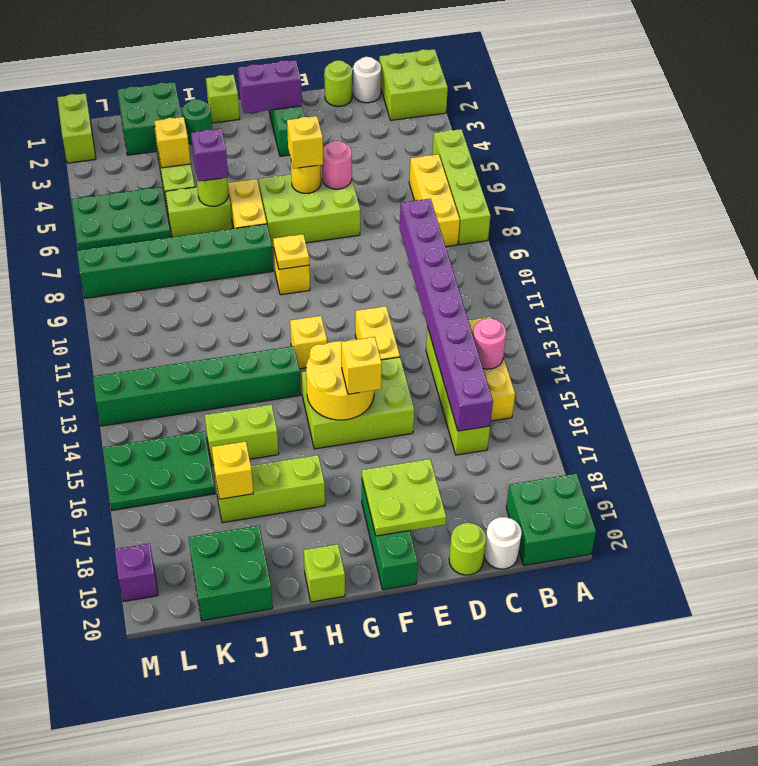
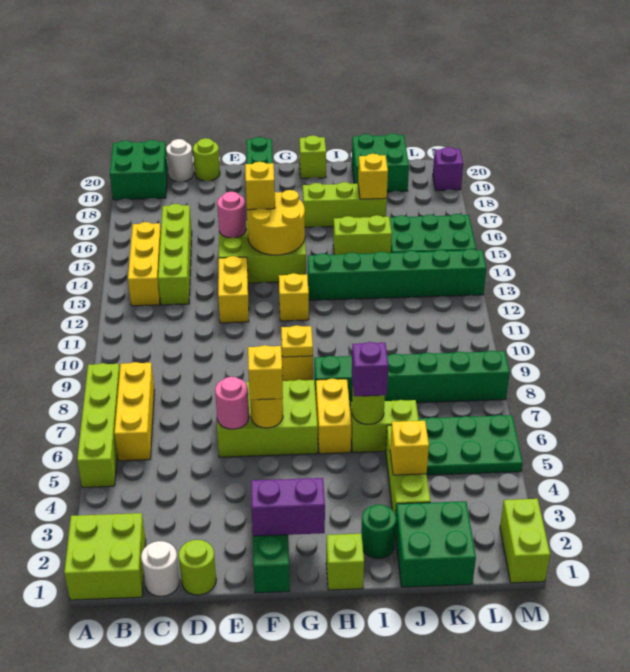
pink 1x1 round brick [473,319,506,369] -> pink 1x1 round brick moved to [217,192,246,238]
purple 1x8 brick [400,199,493,431] -> none
lime 2x2 plate [362,459,446,536] -> none

